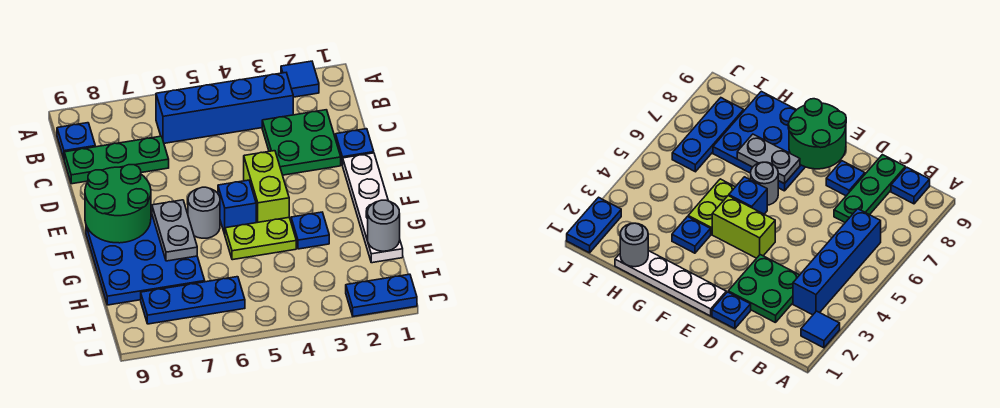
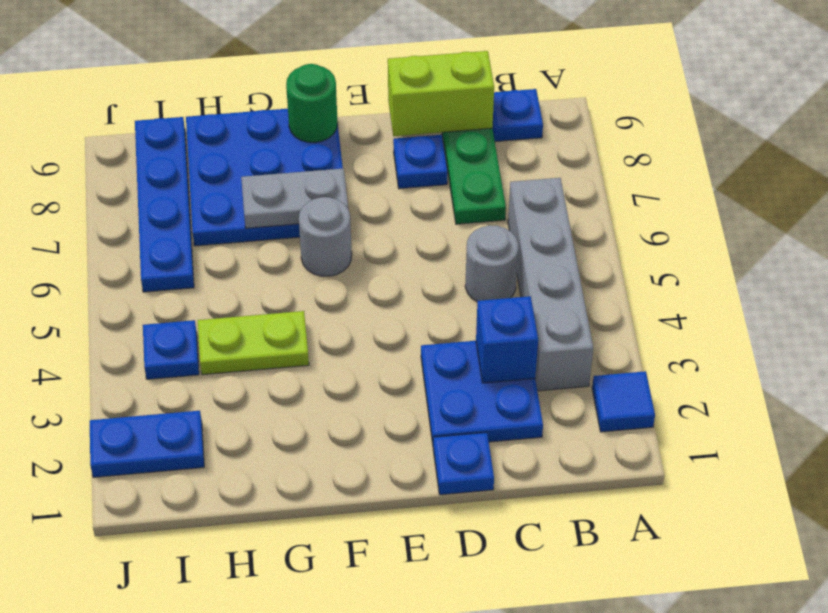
blue 1x4 brick [156,73,293,143] -> grey 1x4 brick [508,178,593,391]
green 2x2 plate [262,110,341,175] -> blue 2x2 plate [421,341,543,443]
white 1x4 plate [343,153,403,263] -> none
lime 1x2 brick [244,151,289,223] -> lime 1x2 brick moved to [388,51,494,136]
green 2x2 round brick [85,165,151,243] -> green 1x1 round brick [286,64,338,143]
blue 1x1 brick [218,180,256,234] -> blue 1x1 brick moved to [476,296,538,383]
blue 1x1 plate [291,212,329,249] -> blue 1x1 plate moved to [143,320,199,379]
lime 1x2 plate [225,217,296,260] -> lime 1x2 plate turned to [198,311,309,375]
grey 1x1 round brick [368,200,400,251] -> grey 1x1 round brick moved to [465,225,518,301]
blue 1x3 plate [141,277,245,324] -> blue 1x4 plate [135,117,194,292]
blue 1x2 plate [346,274,417,316] -> blue 1x2 plate turned to [90,411,204,477]

